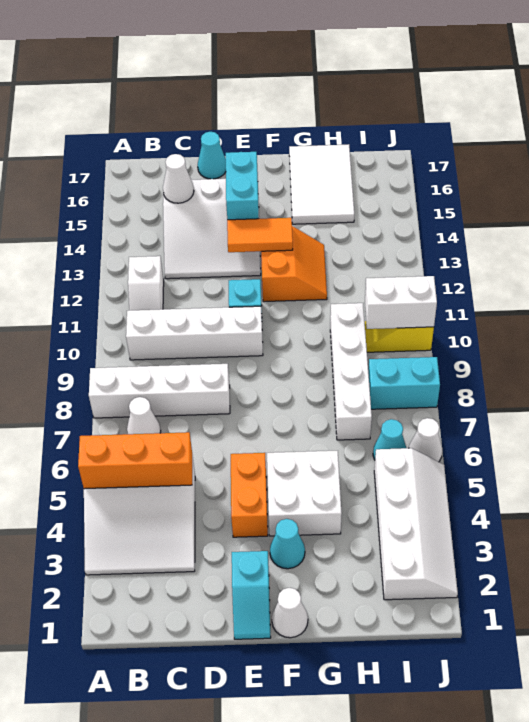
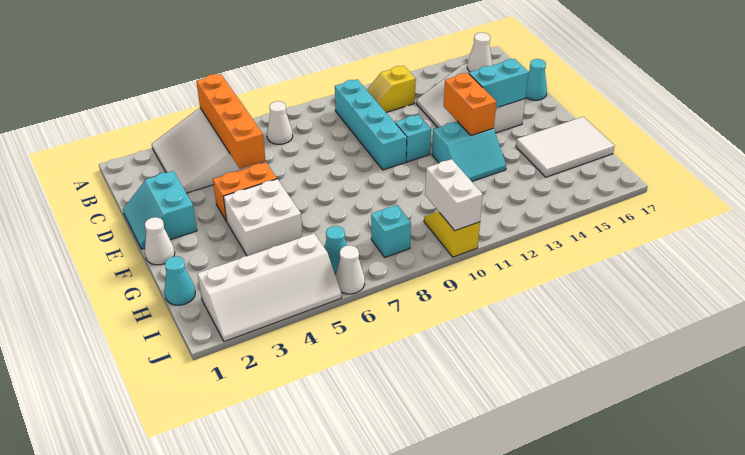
orange 1x3 brick [78,432,192,489] -> orange 1x4 brick [196,74,265,169]
white 1x4 brick [89,364,230,418] -> none
white 1x4 brick [126,306,263,360] -> cyan 1x4 brick [335,79,407,170]
white 1x2 slope [128,256,164,310] -> yellow 1x2 slope [367,66,416,112]
cyan 1x2 slope [232,551,271,639] -> cyan 2x2 slope [123,171,197,249]
orange 1x2 tile [227,218,293,252] -> orange 1x2 brick [444,73,496,136]
cyan 1x1 cone [270,519,305,569] -> cyan 1x1 cone moved to [164,256,195,305]
orange 2x2 slope [261,226,327,302] -> cyan 2x2 slope [432,121,506,181]
white 1x4 brick [330,303,372,440] -> none
cyan 1x2 brick [368,357,440,409] -> cyan 1x1 brick [371,205,411,257]

